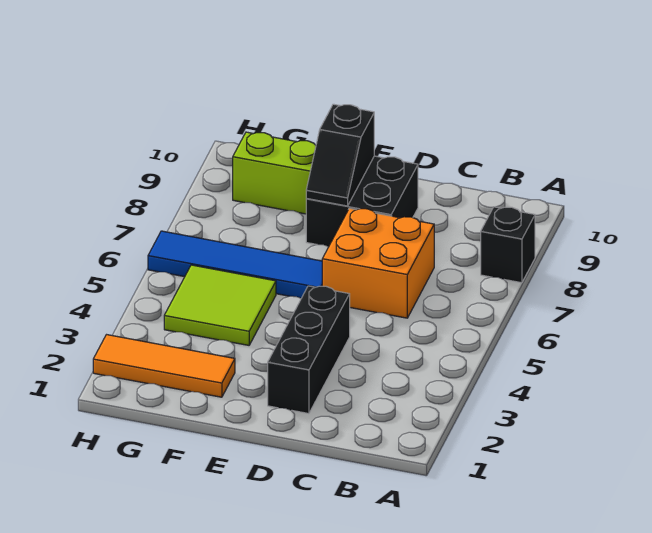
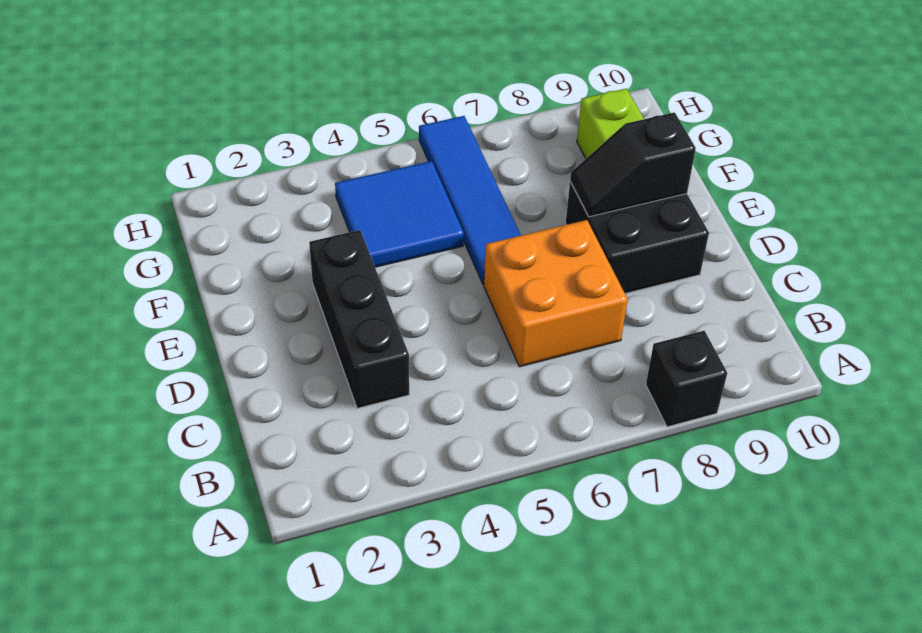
black 1x3 brick [268,286,350,414] -> black 1x3 brick turned to [309,230,409,408]
orange 1x3 tile [93,335,235,397] -> none
lime 2x2 tile [164,265,276,345] -> blue 2x2 tile [335,161,464,267]

